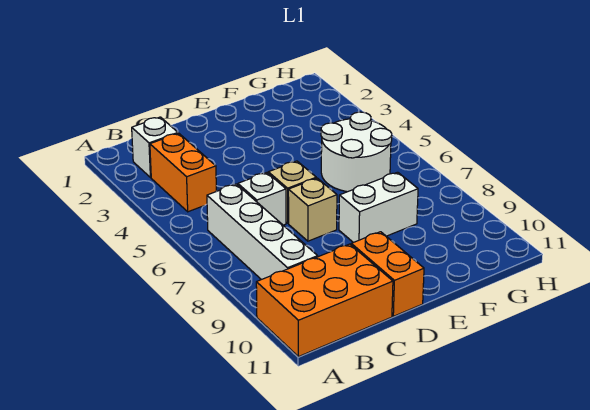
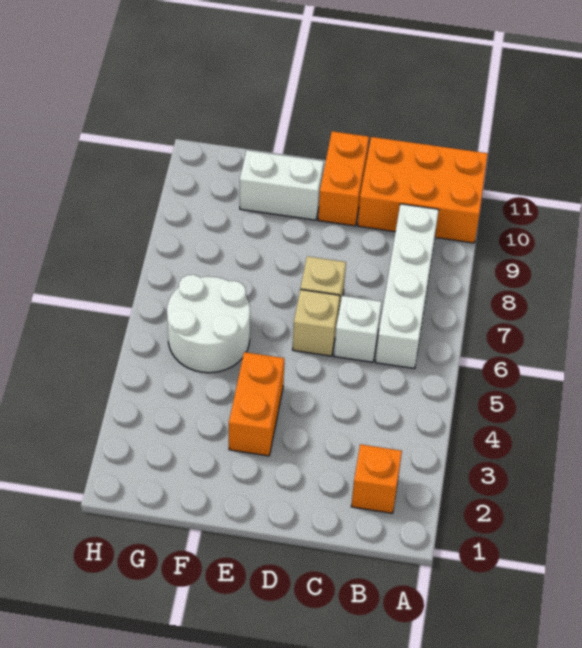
white 1x1 brick [132,117,178,178] -> orange 1x1 brick [351,444,402,513]
orange 1x2 brick [150,133,216,212] -> orange 1x2 brick moved to [229,352,284,456]
white 1x2 brick [339,172,418,243] -> white 1x2 brick moved to [240,150,324,220]

